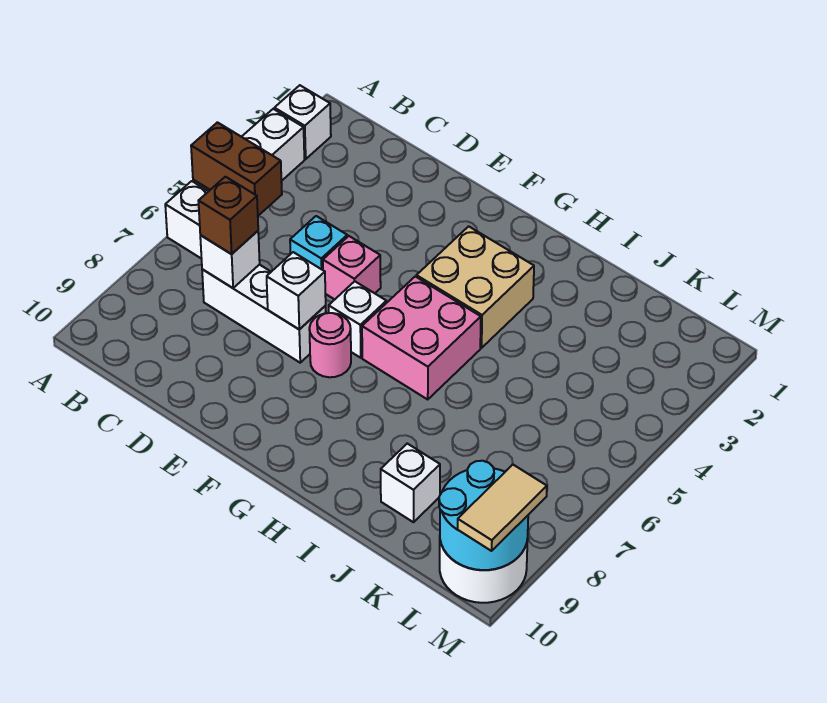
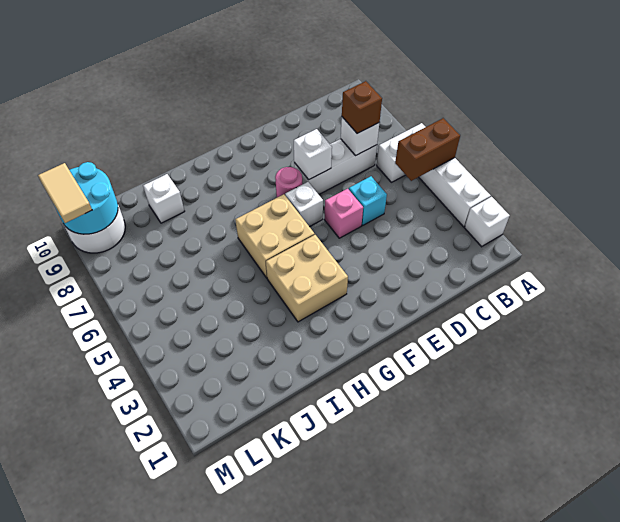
pink 2x2 brick [362,276,481,399] -> tan 2x2 brick [235,194,315,278]

